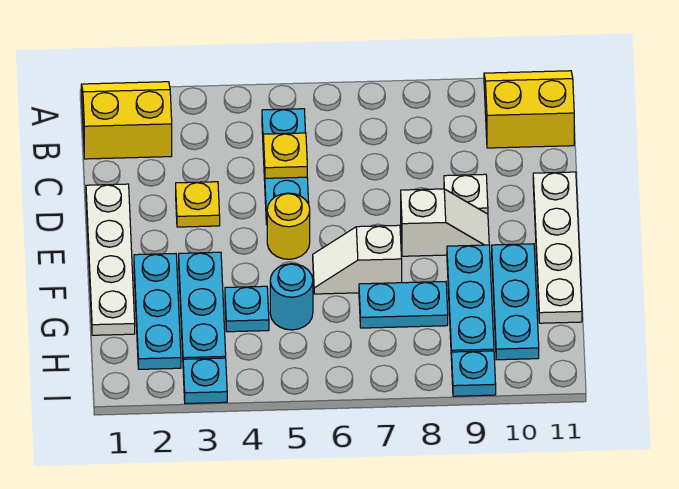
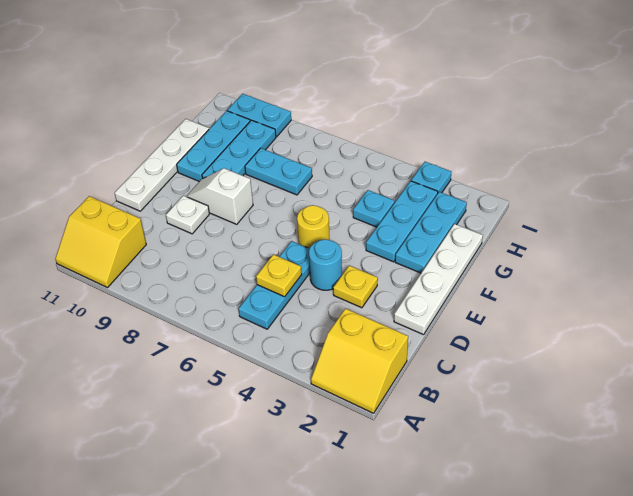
white 1x2 slope [313,225,402,294] -> none
cyan 1x1 round brick [270,264,313,330] -> cyan 1x1 round brick moved to [309,239,342,290]
cyan 1x1 plate [452,351,496,396] -> cyan 1x2 plate [227,94,291,137]

